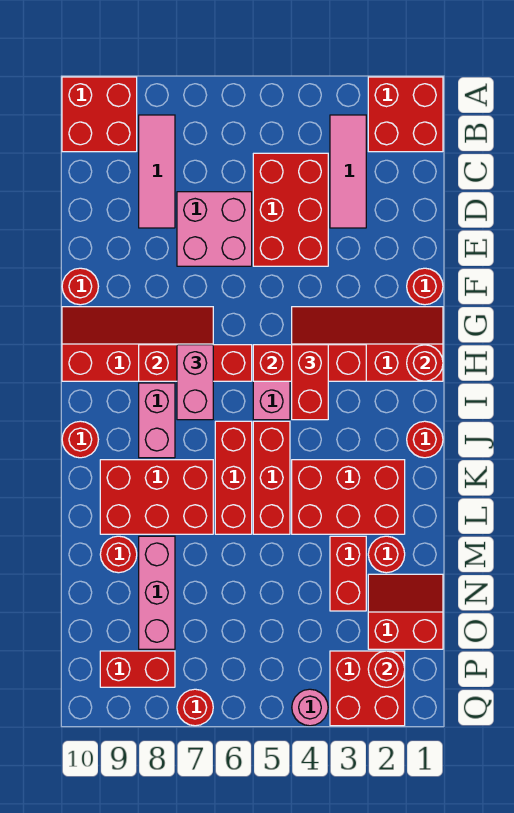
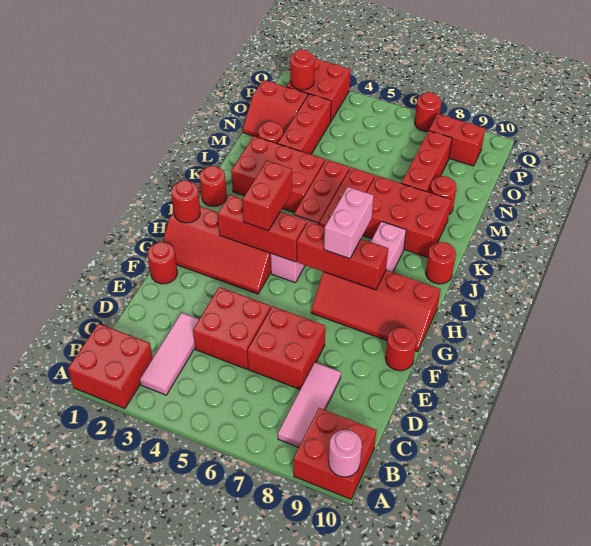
red 2x3 brick [253,153,328,266] -> red 2x2 brick [193,287,271,369]
pink 2x2 brick [177,192,252,266] -> red 2x2 brick [247,306,325,389]
red 1x2 brick [330,536,366,611] -> red 1x3 brick [278,94,331,154]
pink 1x3 brick [139,536,175,649] -> red 1x3 brick [401,131,452,192]
pink 1x1 round brick [292,689,328,726] -> pink 1x1 round brick moved to [329,430,362,477]

